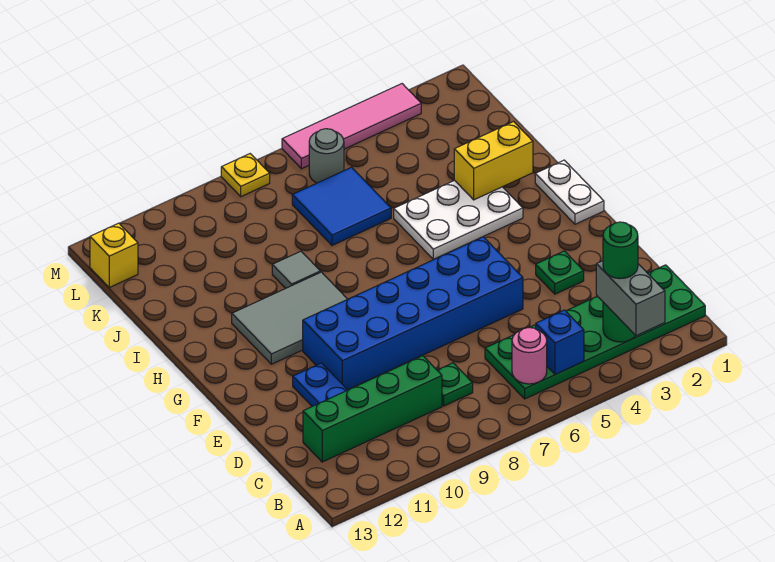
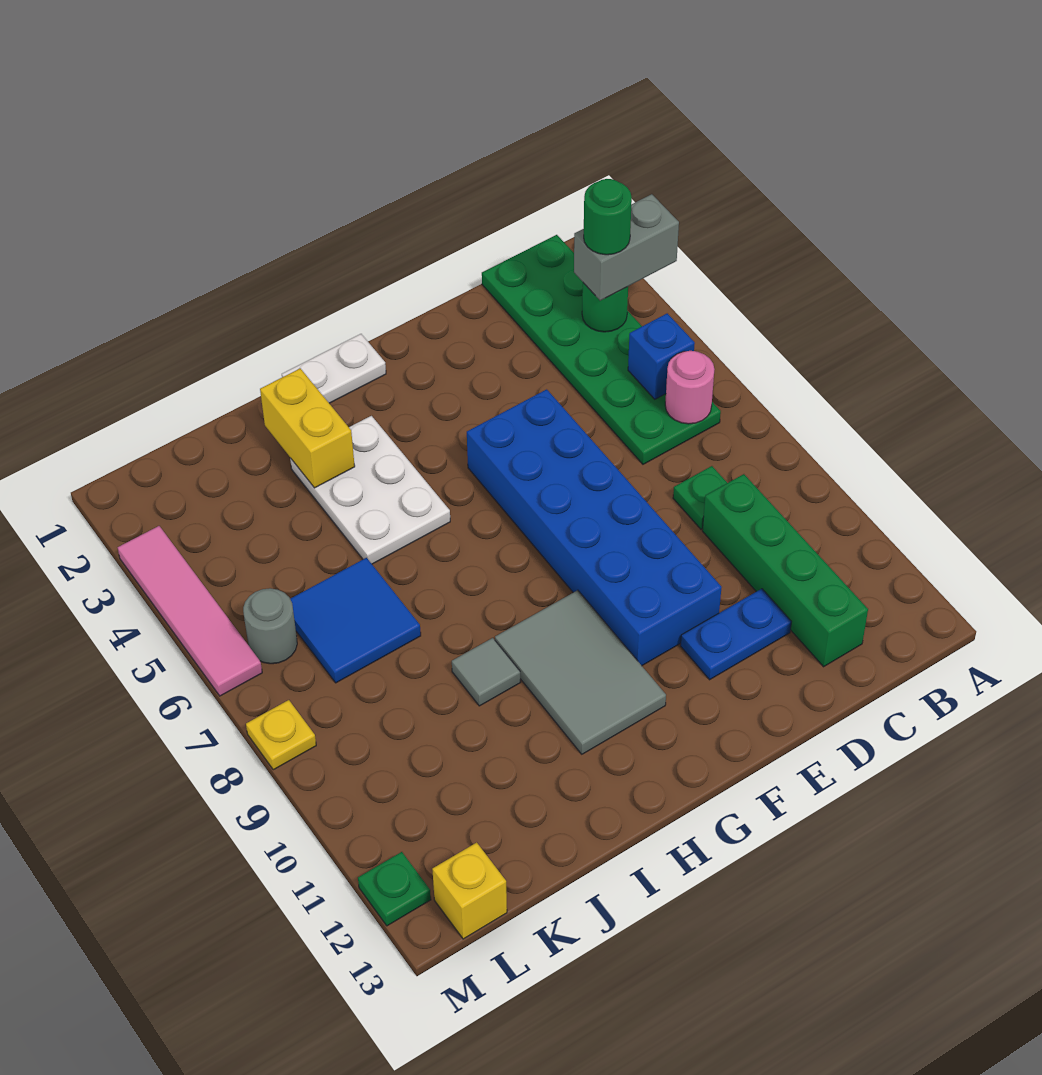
green 1x1 plate [536,251,584,294] -> green 1x1 plate moved to [358,852,431,926]

